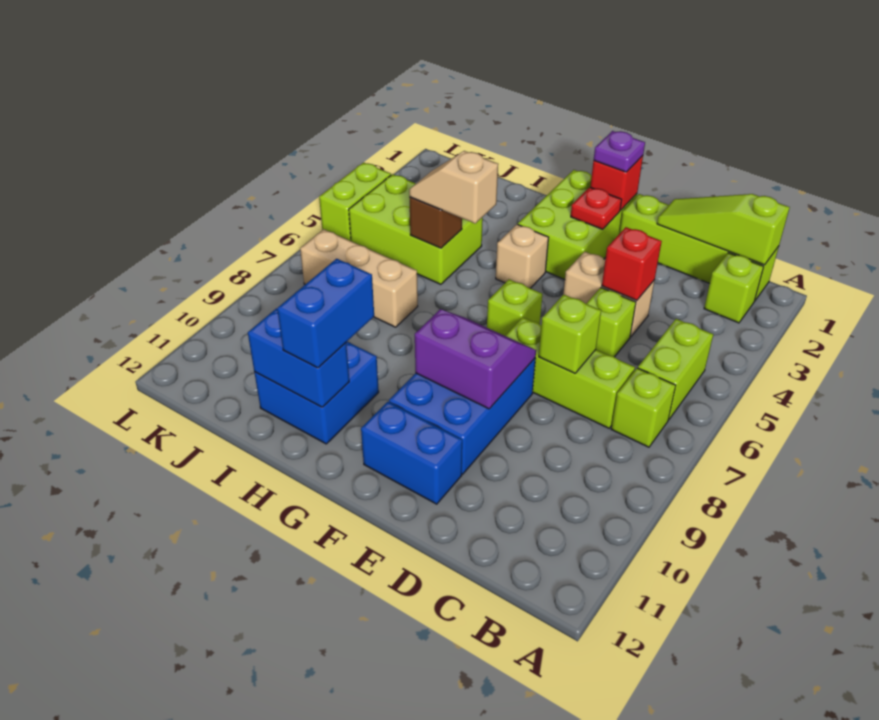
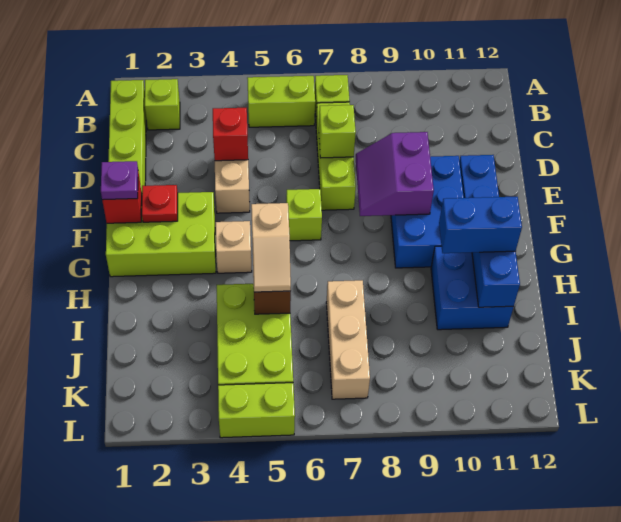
lime 1x3 slope [657,194,790,265] -> none
lime 1x1 brick [586,288,636,357] -> none
blue 2x3 brick [389,358,536,474] -> blue 2x3 brick turned to [391,156,464,268]

